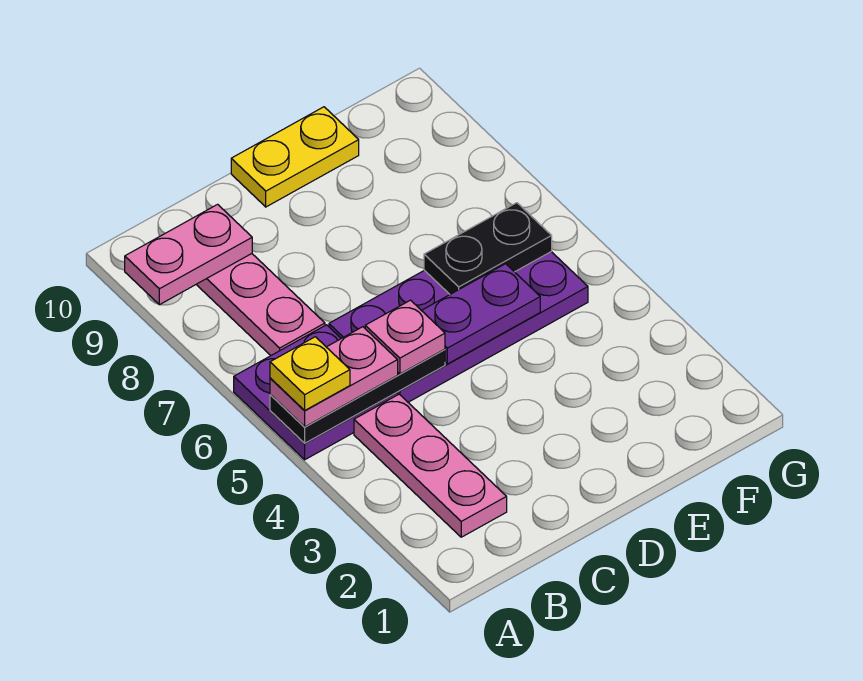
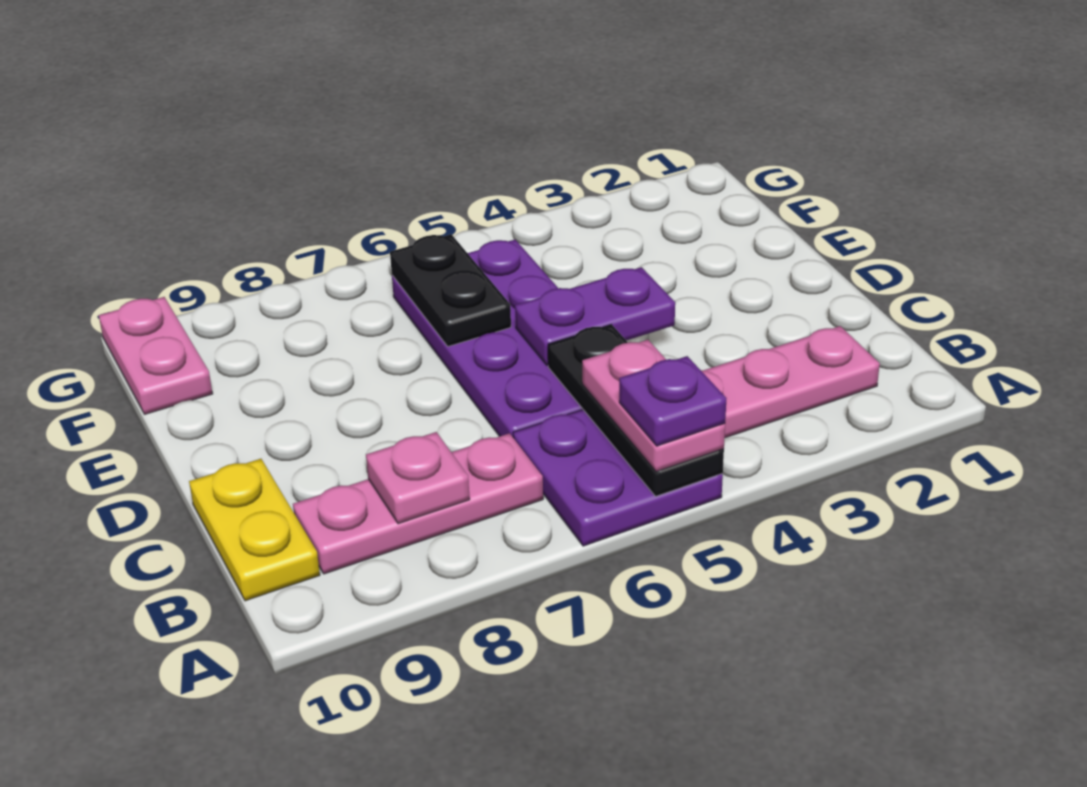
yellow 1x1 plate [270,337,350,411] -> purple 1x1 plate [619,356,726,446]
pink 1x2 plate [125,204,252,305] -> pink 1x2 plate moved to [99,297,213,414]
pink 1x1 plate [365,300,445,374] -> pink 1x1 plate moved to [366,432,470,524]
purple 1x2 plate [421,264,540,364] -> purple 1x2 plate turned to [515,267,675,365]
yellow 1x2 plate [231,107,359,207] -> yellow 1x2 plate moved to [189,459,320,601]

